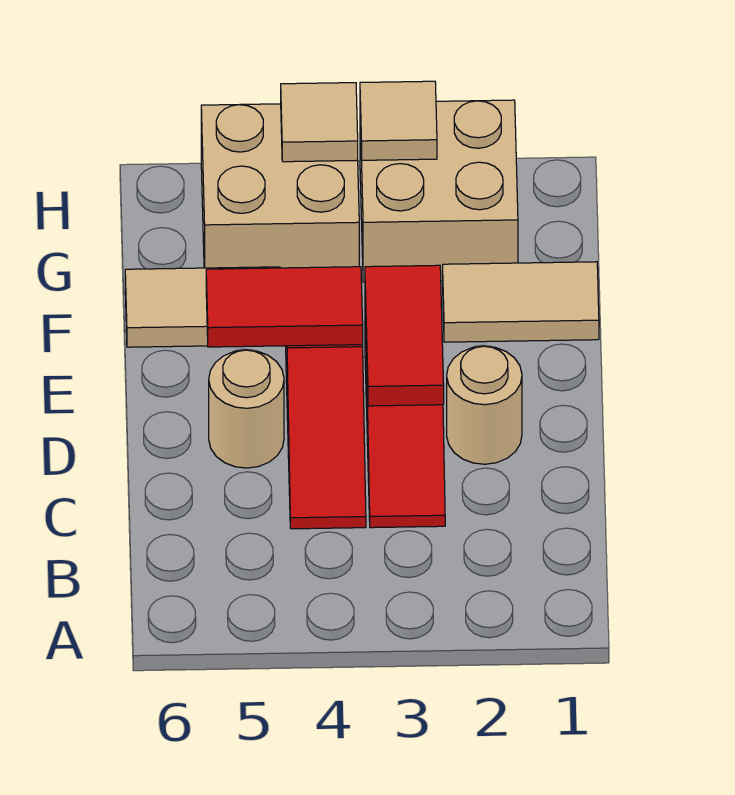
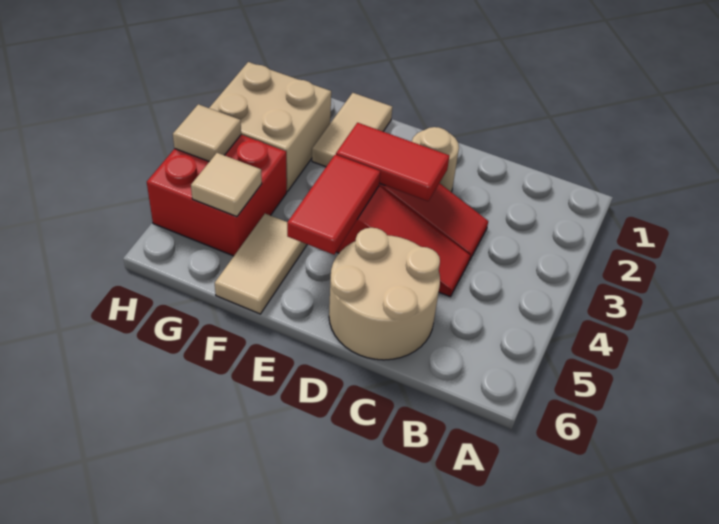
tan 1x1 round brick [209,350,284,468] -> tan 2x2 round brick [329,228,440,360]
tan 2x2 brick [201,104,359,268] -> red 2x2 brick [147,135,287,256]
tan 1x1 tile [360,81,437,160] -> tan 1x1 tile moved to [191,153,262,217]

